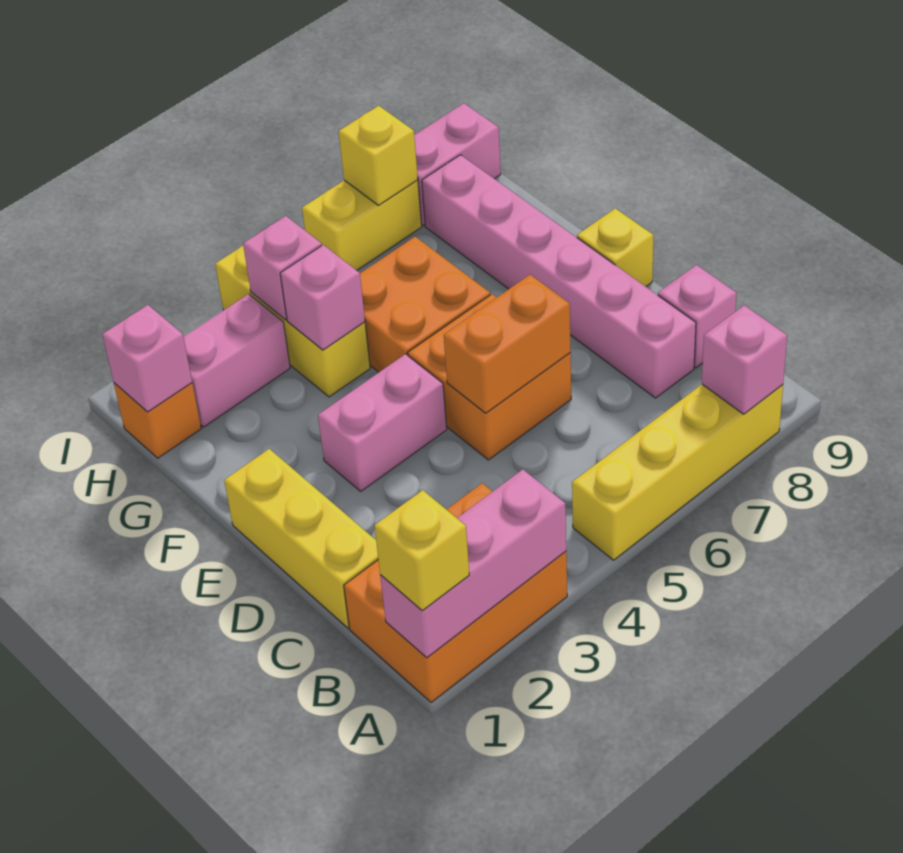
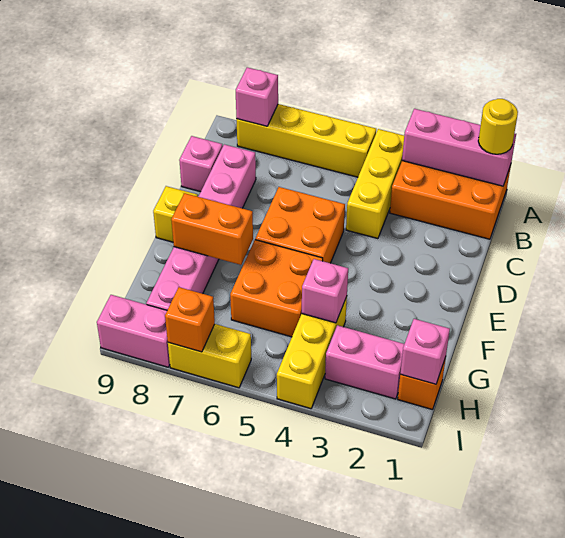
yellow 1x1 brick [374,490,469,610] -> yellow 1x1 round brick [478,99,518,154]
yellow 1x3 brick [224,449,378,628] -> yellow 1x3 brick moved to [346,129,404,239]
orange 1x2 brick [444,275,571,413] -> orange 1x2 brick moved to [171,193,253,265]
pink 1x2 brick [318,354,447,491] -> none
pink 1x1 brick [243,216,322,320] -> none
yellow 1x1 brick [339,106,418,205] -> orange 1x1 brick [165,287,215,352]

